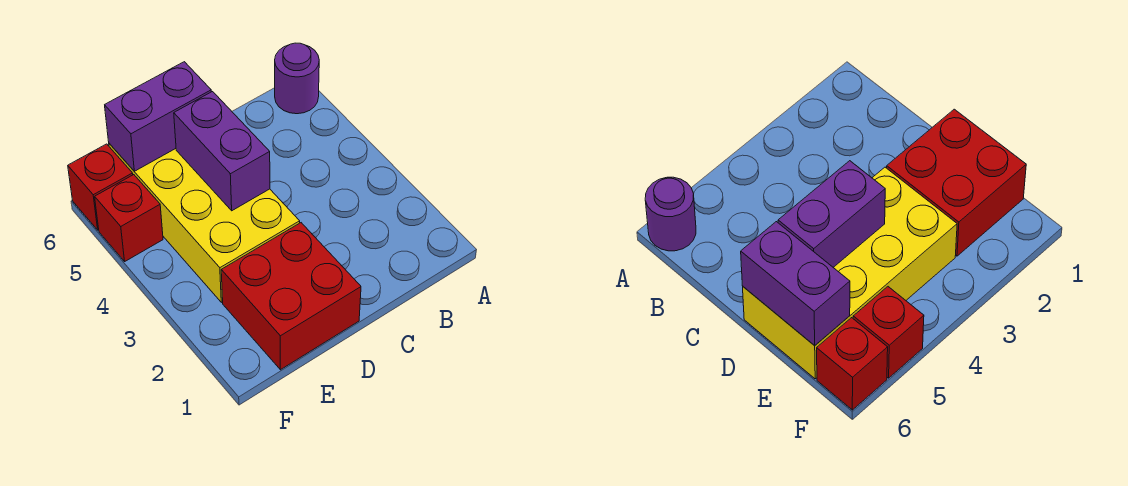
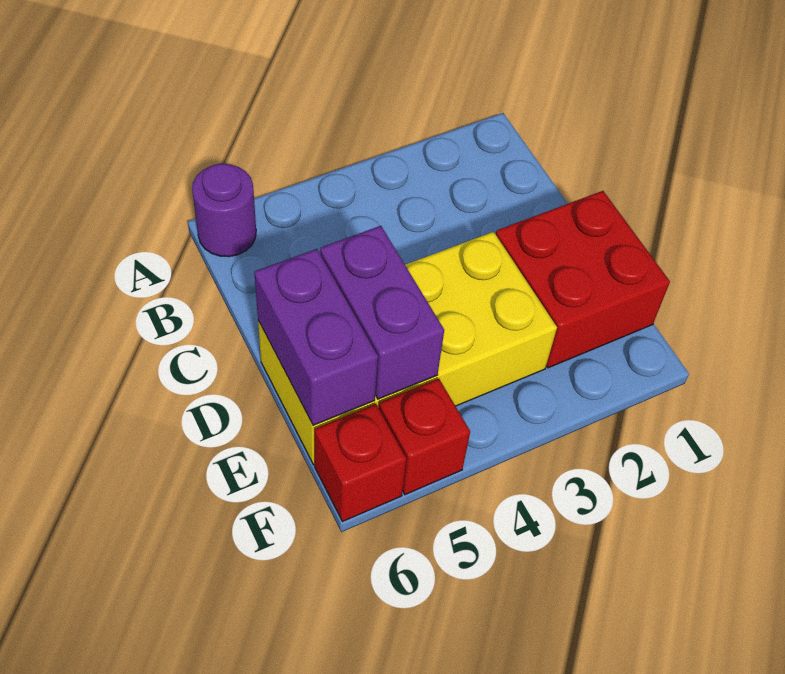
purple 1x2 brick [174,92,270,211] -> purple 1x2 brick turned to [320,226,444,399]

